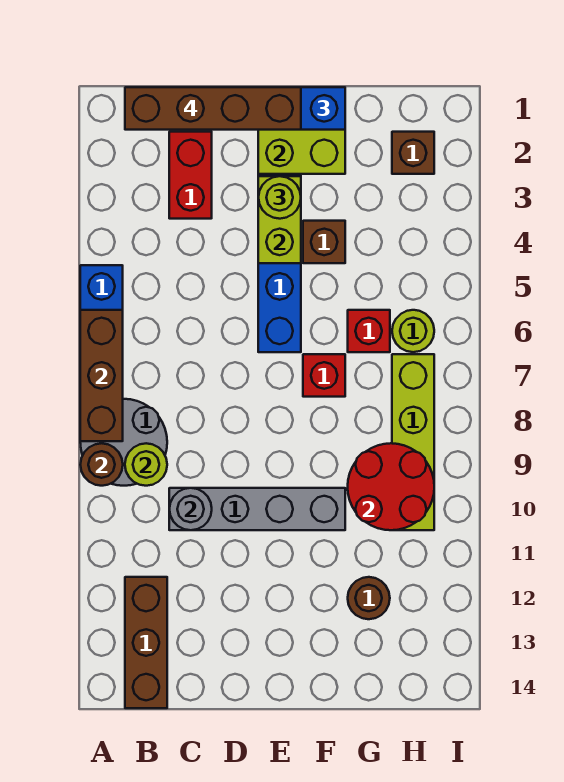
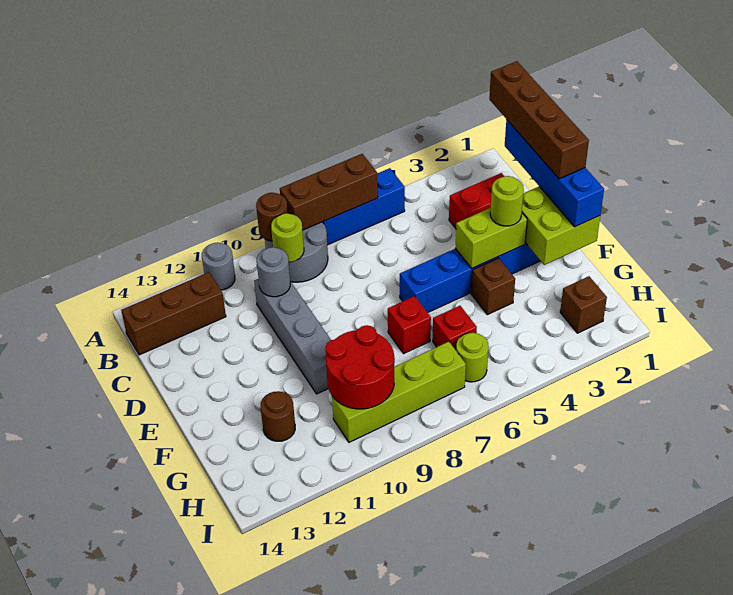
none -> grey 1x1 round brick [202,243,235,290]

